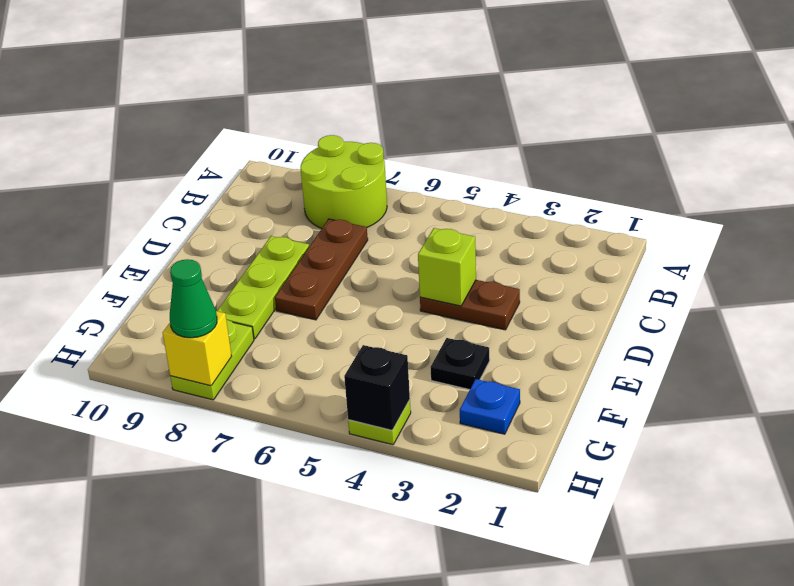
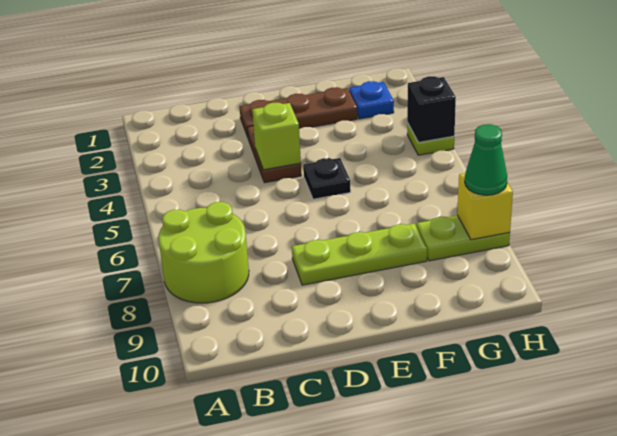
brown 1x3 plate [275,219,368,320] -> brown 1x3 plate moved to [240,87,357,137]
black 1x1 plate [431,338,490,390] -> black 1x1 plate moved to [303,158,351,199]

